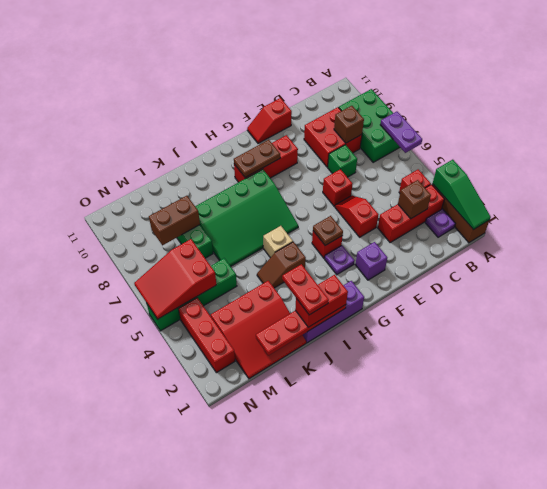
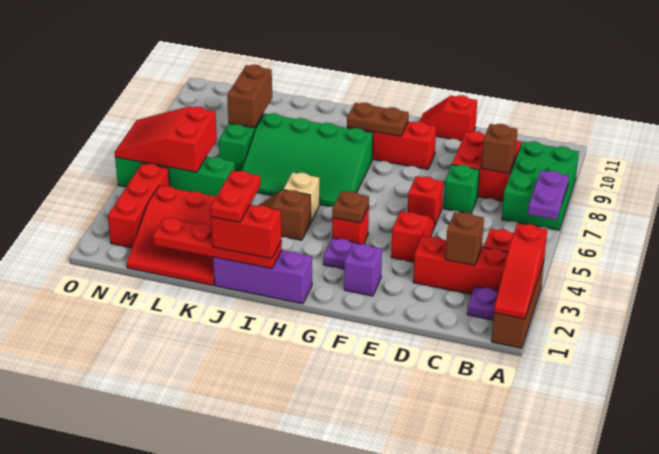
green 1x3 slope [433,160,491,230] -> red 1x3 slope [494,224,547,319]
brown 1x2 brick [149,196,200,245] -> brown 1x2 brick turned to [227,65,272,128]

